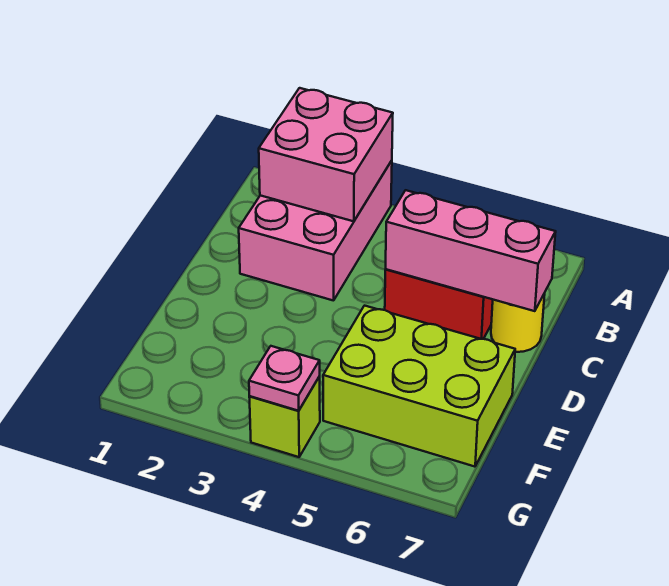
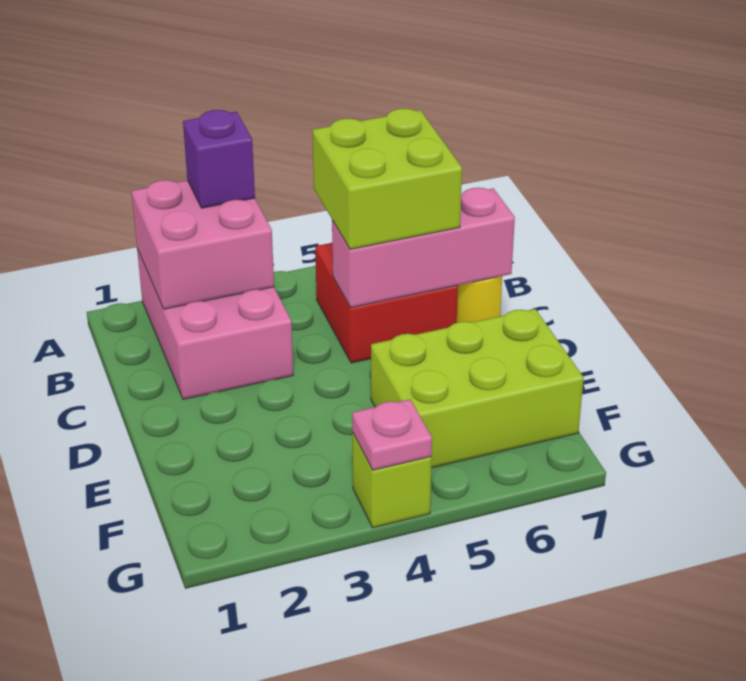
none -> purple 1x1 brick [183,110,255,208]
none -> lime 2x2 brick [313,109,462,249]

